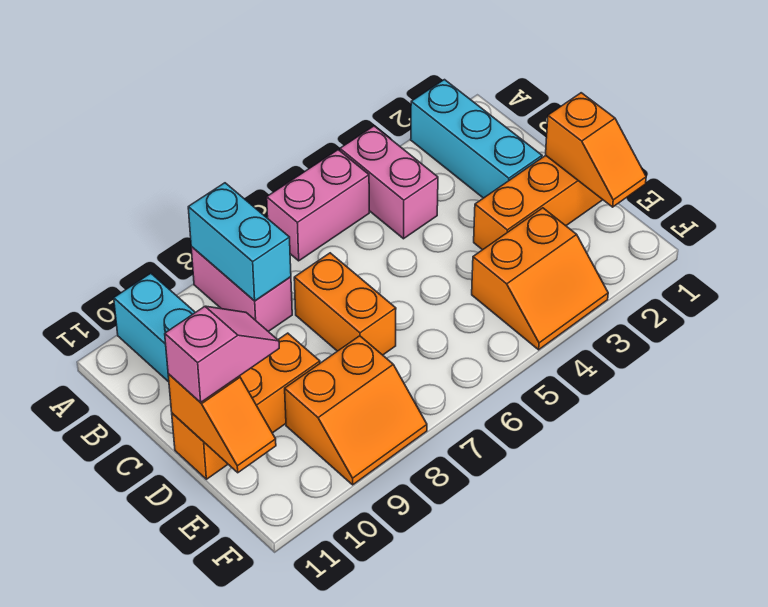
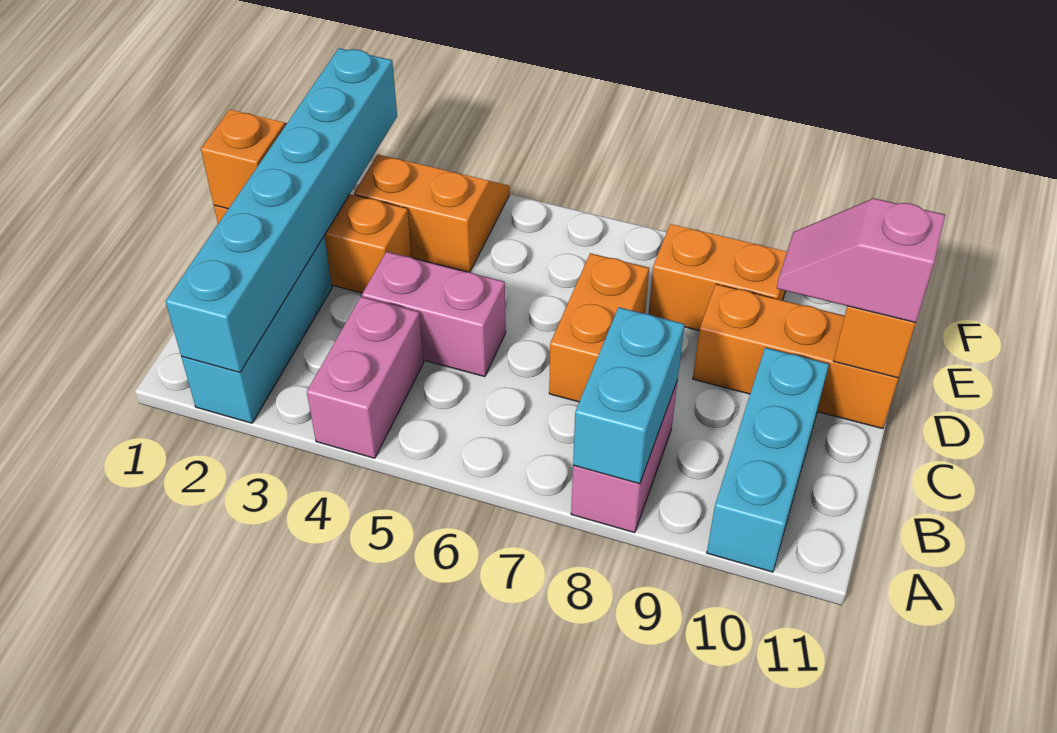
none -> cyan 1x6 brick [166,48,397,373]
pink 1x2 brick [267,150,369,261] -> pink 1x2 brick moved to [362,252,506,377]

